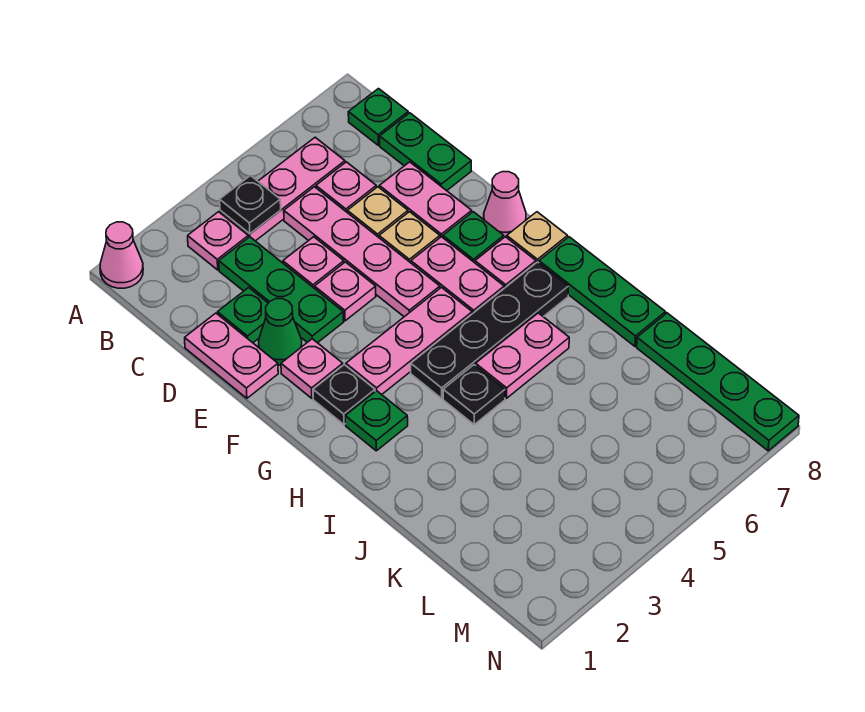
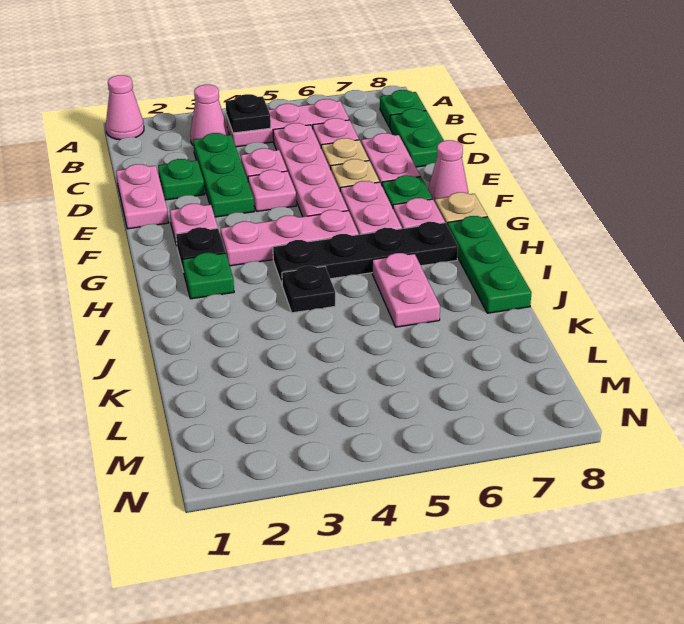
pink 1x1 plate [188,212,248,270] -> pink 1x1 cone [190,85,228,146]
green 1x1 cone [259,299,302,365] -> none
pink 1x2 plate [476,313,569,398] -> pink 1x2 plate turned to [372,253,440,327]
green 1x4 plate [637,313,799,451] -> none

